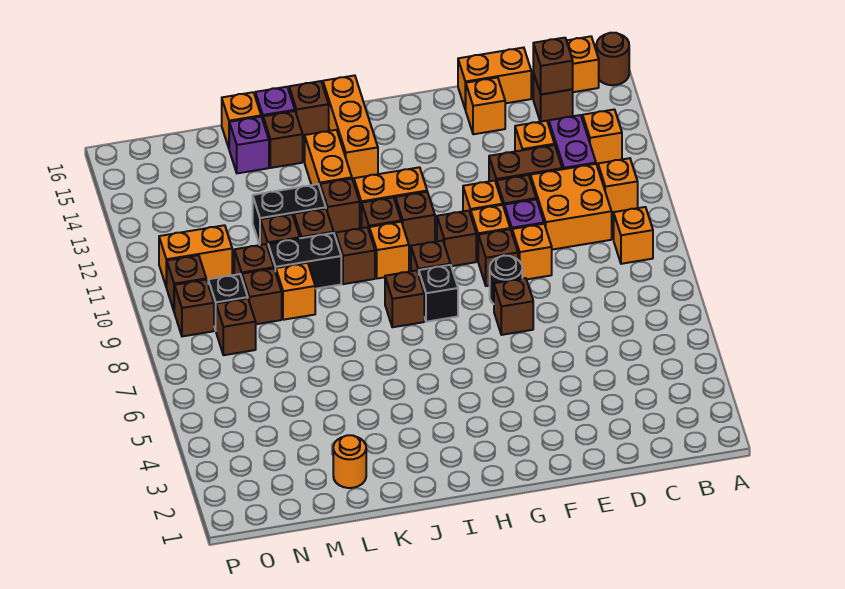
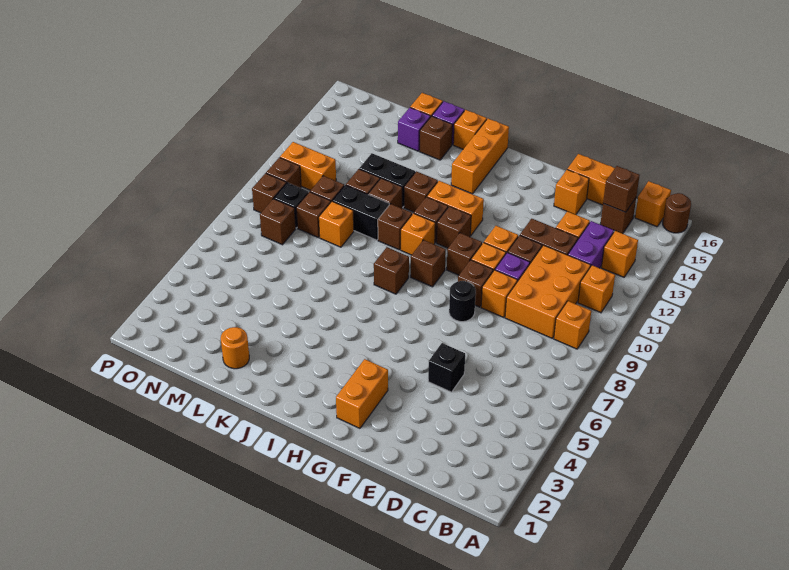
orange 2x2 brick [530,164,612,250] -> orange 2x3 brick [505,245,591,339]
brown 1x1 brick [494,278,533,335] -> none
black 1x1 brick [419,265,458,322] -> black 1x1 brick moved to [428,343,465,392]
orange 1x2 brick [305,130,352,187] -> orange 1x2 brick moved to [336,359,388,428]
brown 1x1 brick [289,81,329,137] -> orange 1x1 brick [453,110,487,149]

